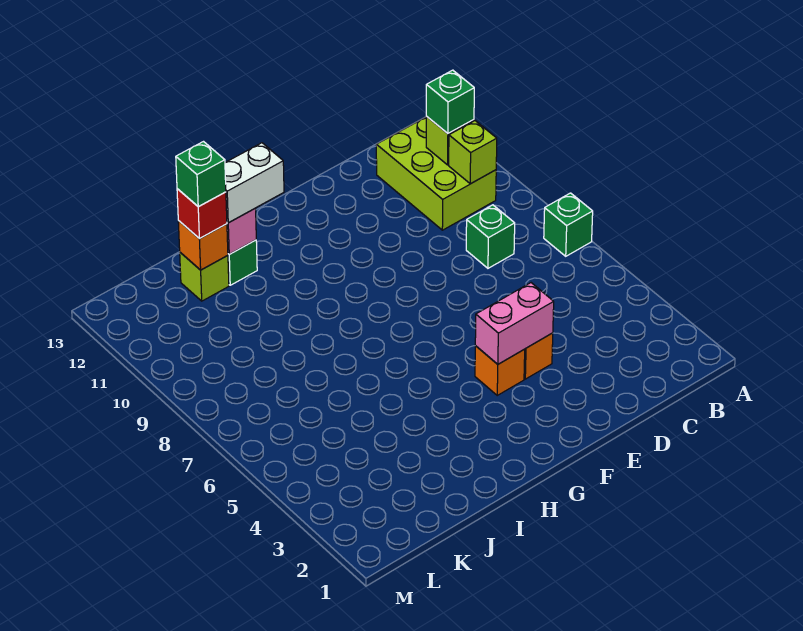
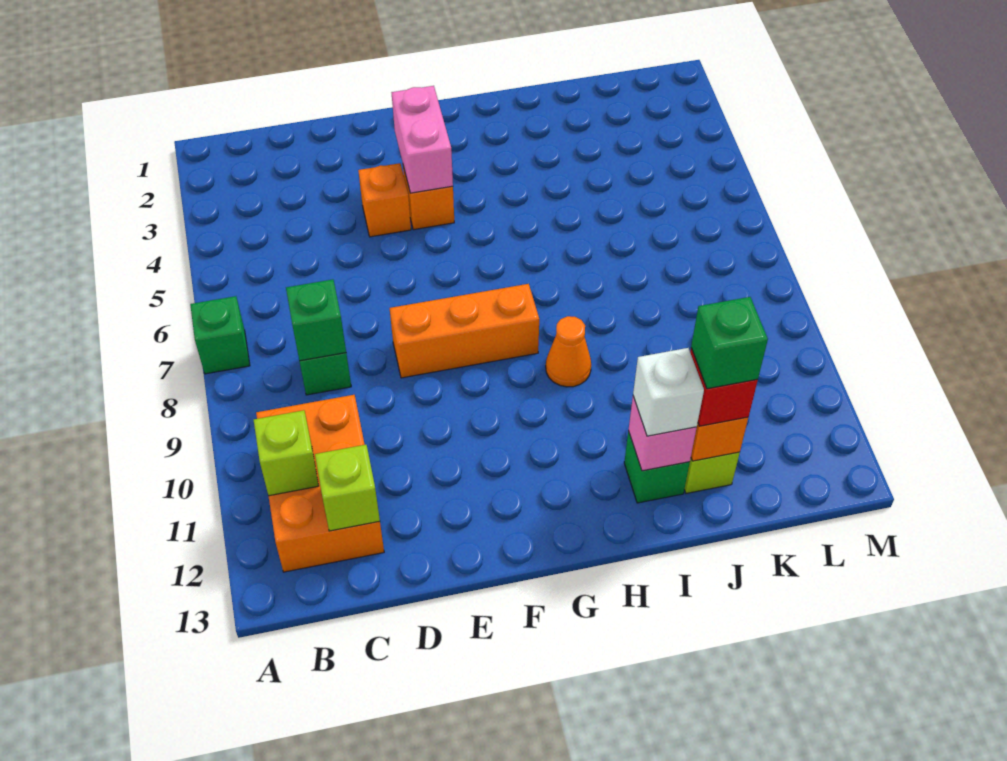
lime 2x3 brick [376,117,496,230] -> orange 2x3 brick [256,395,384,572]
lime 1x1 brick [449,121,497,184] -> lime 1x1 brick moved to [315,445,380,531]
green 1x1 brick [426,70,474,133] -> green 1x1 brick moved to [286,279,346,361]
pink 1x2 brick [475,283,554,364] -> pink 1x2 brick turned to [391,86,453,193]
none -> orange 1x3 brick [390,284,539,378]
none -> orange 1x1 cone [546,316,591,387]
white 1x2 brick [225,143,284,223] -> white 1x1 brick [633,348,704,436]

